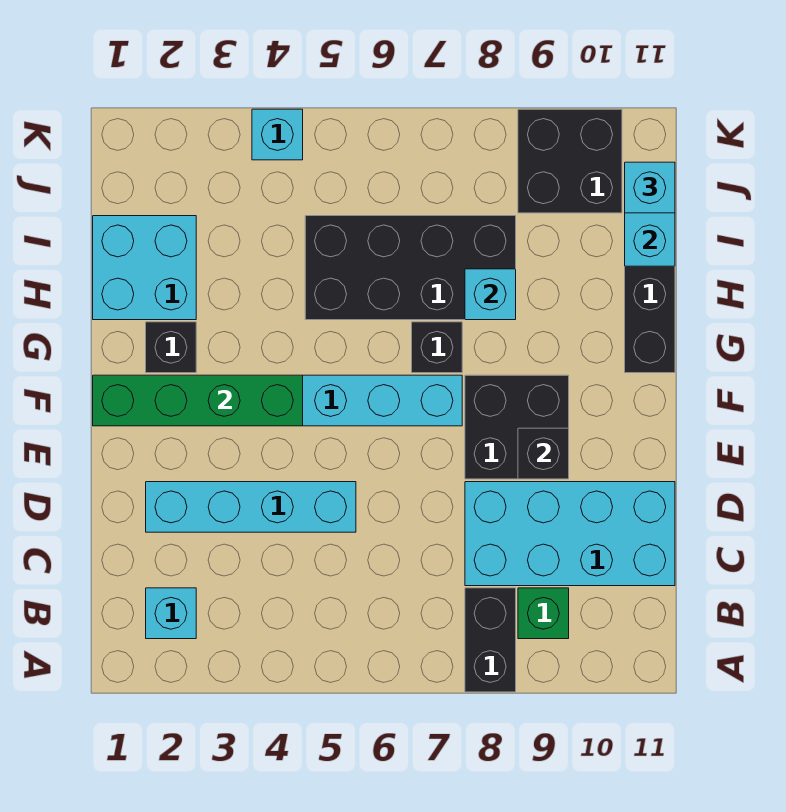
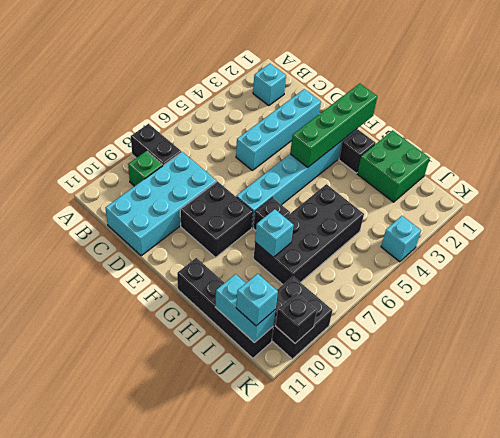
black 1x1 brick [518,428,569,479] -> black 1x1 brick moved to [276,293,317,343]
cyan 2x2 brick [93,216,196,320] -> green 2x2 brick [357,130,430,202]

